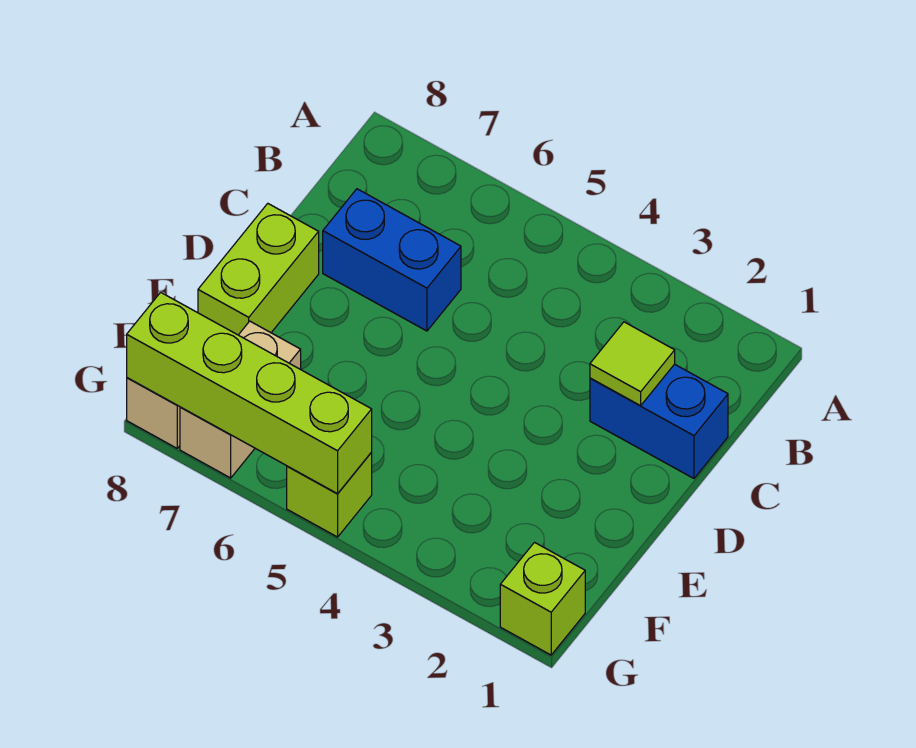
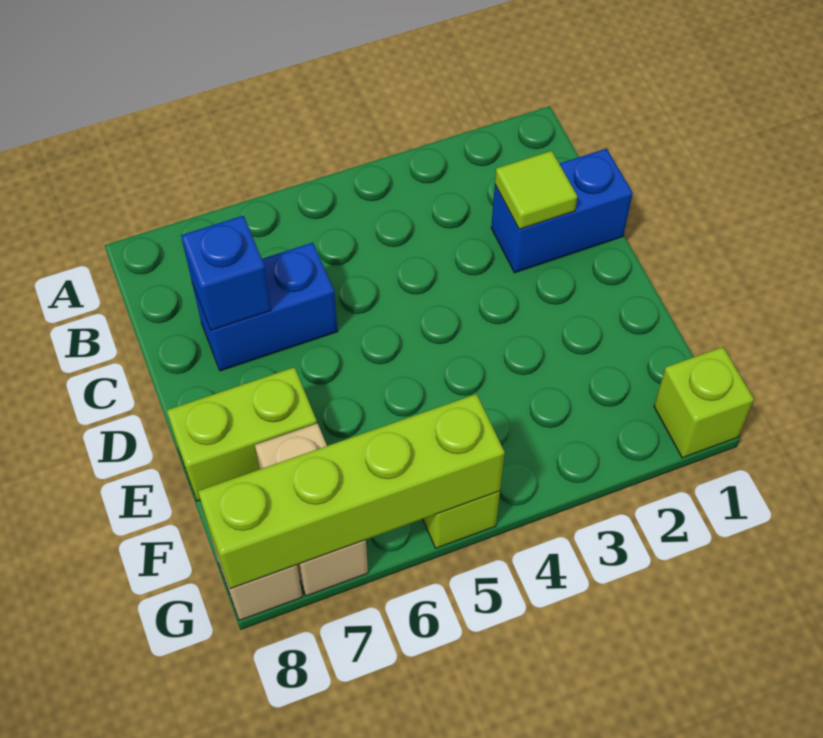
none -> blue 1x1 brick [181,216,271,330]
lime 1x2 brick [198,204,319,335] -> lime 1x2 brick turned to [167,367,317,501]

